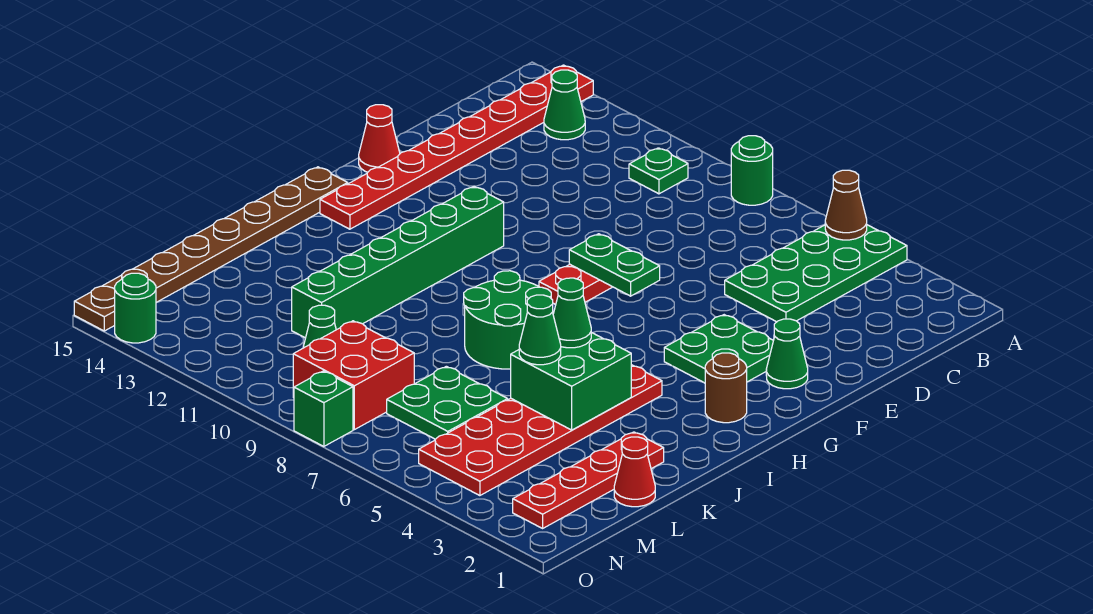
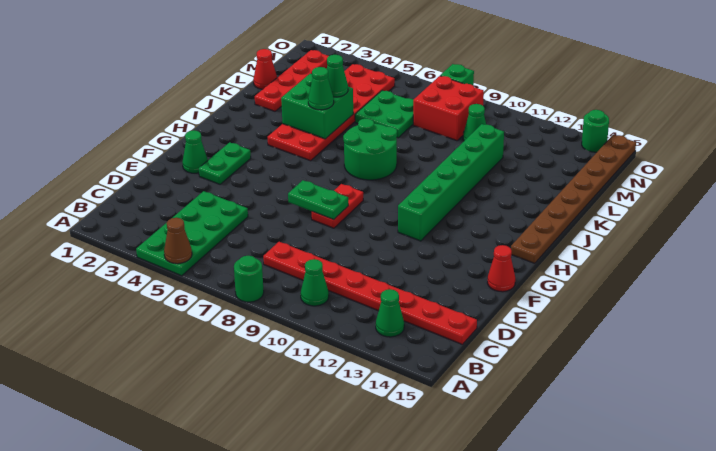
red 1x8 plate [320,65,593,229] -> red 1x8 plate turned to [263,242,477,344]
green 1x1 plate [629,148,688,194] -> green 1x1 cone [301,259,329,306]
green 2x2 plate [664,315,773,383] -> green 1x2 plate [199,142,251,184]
brown 1x1 round brick [705,353,747,423] -> none

